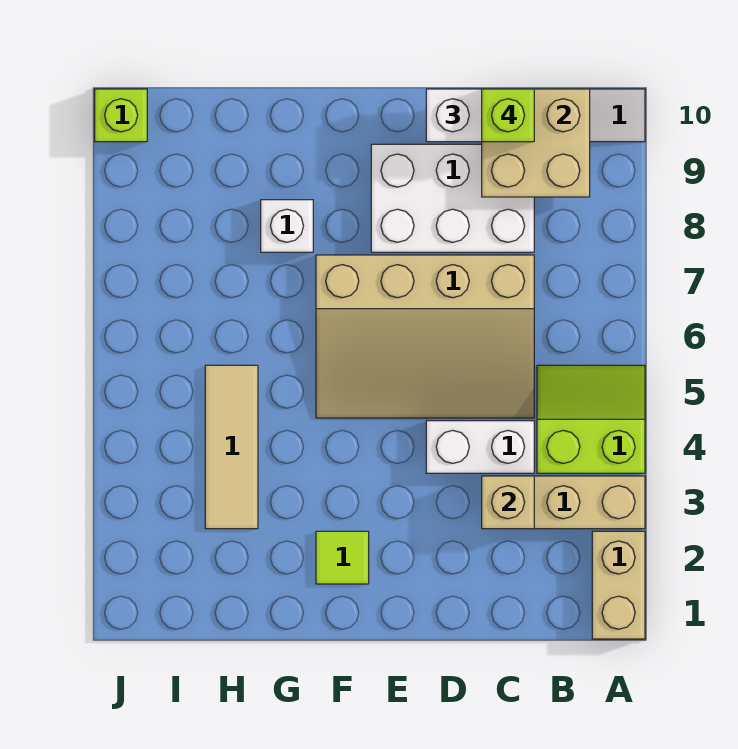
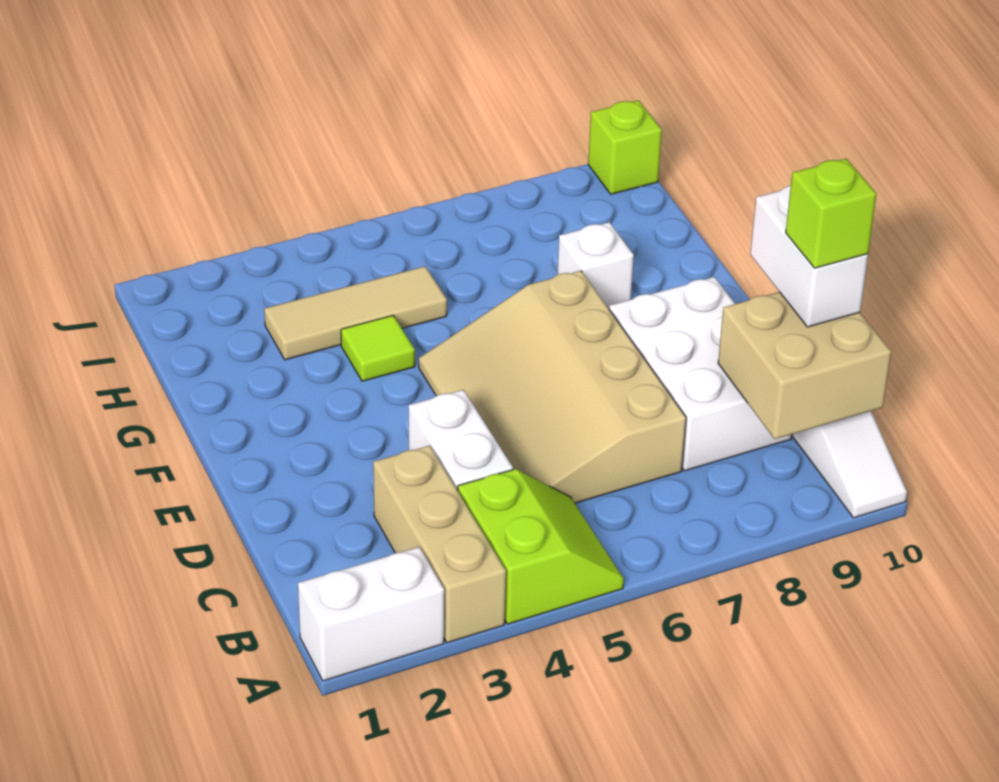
tan 1x2 brick [592,531,645,639] -> white 1x2 brick [298,547,444,681]
tan 1x1 brick [482,476,534,529] -> none
lime 1x1 tile [316,531,369,584] -> lime 1x1 tile moved to [341,315,415,381]

